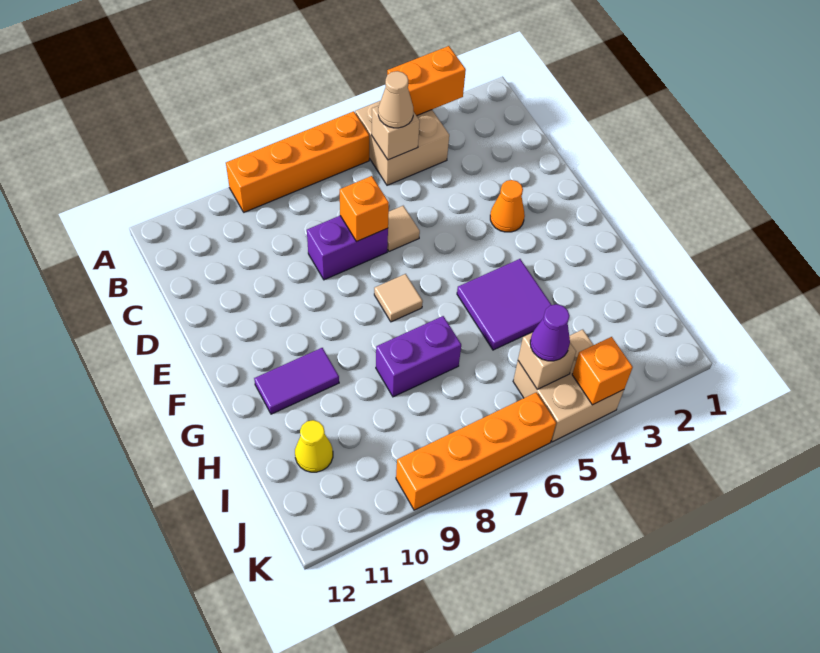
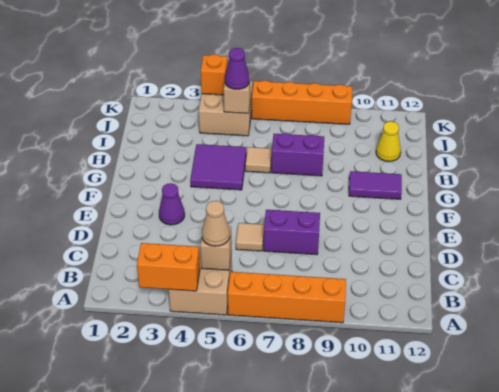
orange 1x1 brick [340,176,389,242] -> none
orange 1x1 cone [490,180,525,232] -> purple 1x1 cone [159,183,185,225]
tan 1x1 tile [374,274,423,322] -> tan 1x1 tile moved to [245,147,272,173]

